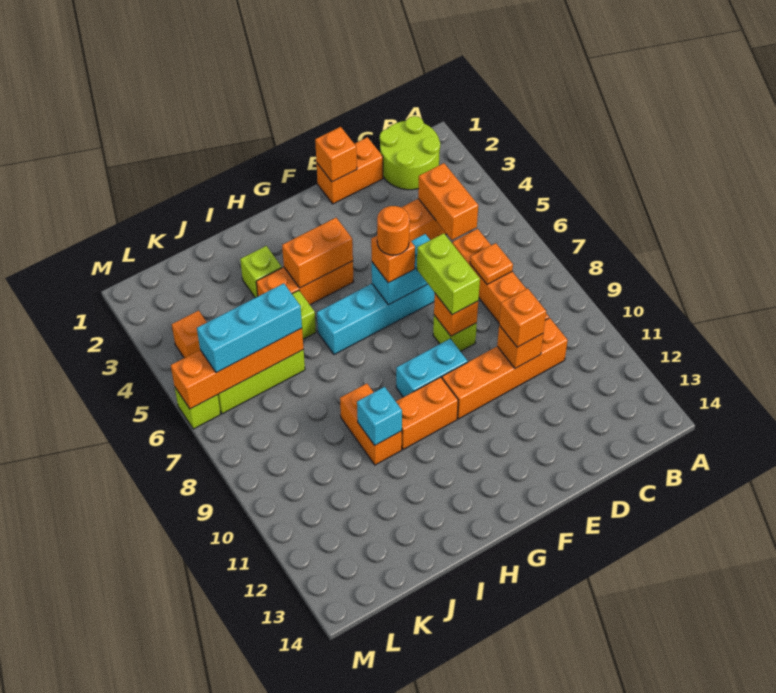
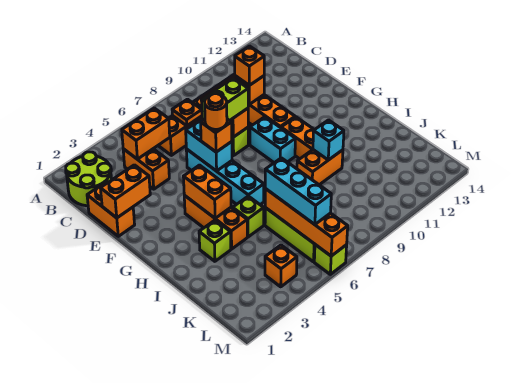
orange 1x1 brick [315,127,357,182] -> orange 1x2 brick [101,165,150,218]

